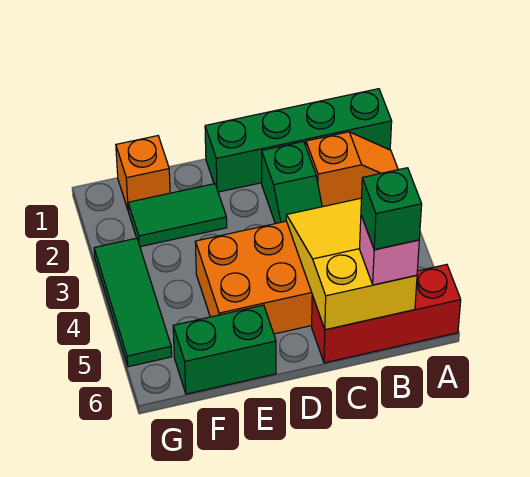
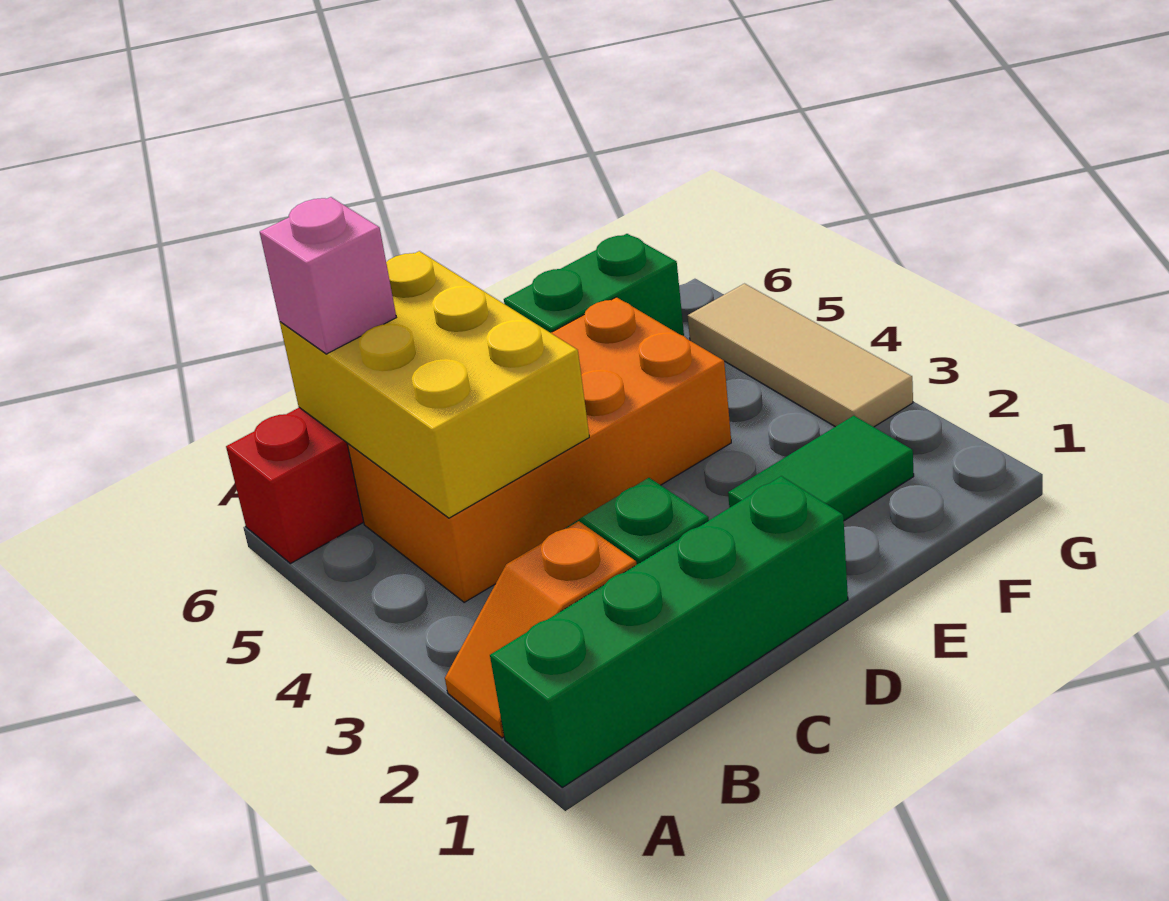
yellow 2x3 slope [286,198,417,330] -> yellow 2x3 brick [280,251,589,518]
green 1x1 brick [361,168,422,250] -> none
orange 1x1 brick [116,136,170,211] -> none
green 1x3 tile [94,238,172,367] -> tan 1x3 tile [688,284,913,427]

